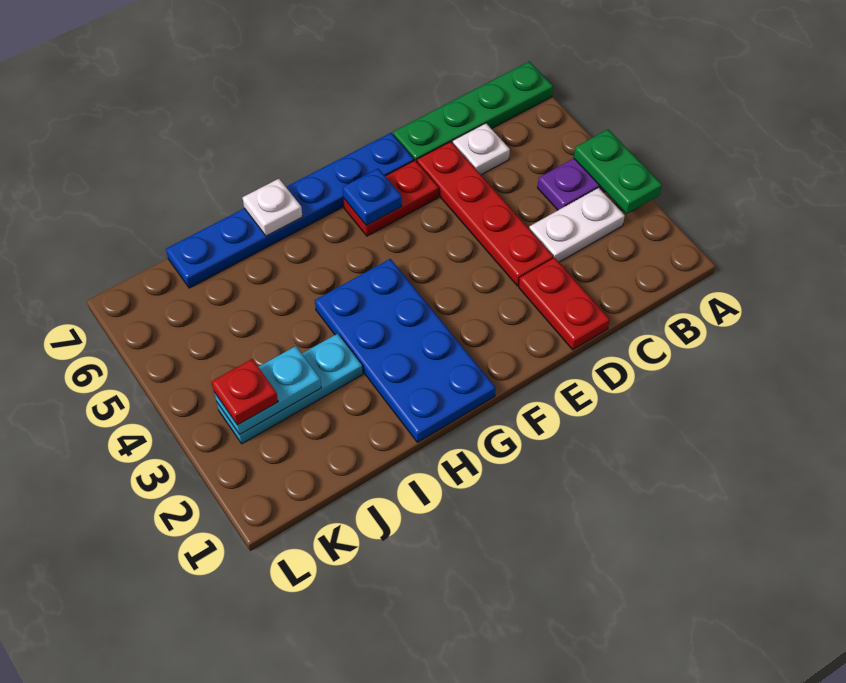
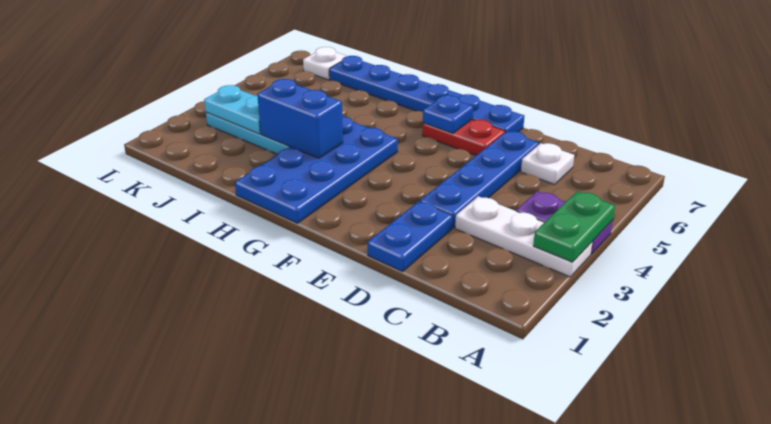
green 1x4 plate [393,61,553,162] -> none
white 1x2 plate [529,188,625,262] -> white 1x3 plate [455,196,593,277]
red 1x2 plate [519,258,610,350] -> blue 1x2 plate [368,201,453,272]
red 1x4 plate [417,142,553,286] -> blue 1x4 plate [420,131,539,228]
none -> blue 1x2 brick [257,79,343,158]
white 1x1 plate [243,179,303,236] -> white 1x1 plate moved to [303,47,346,80]
red 1x1 plate [211,359,278,425] -> none

